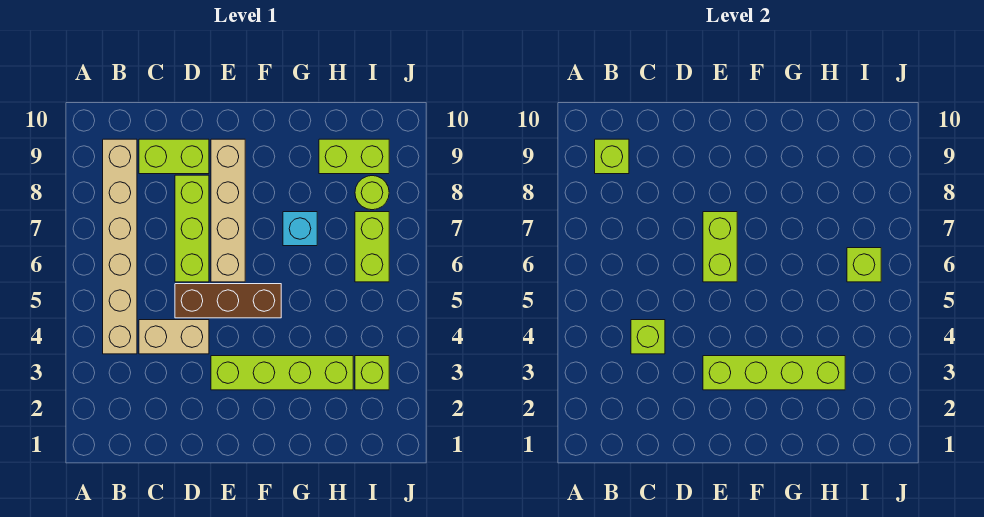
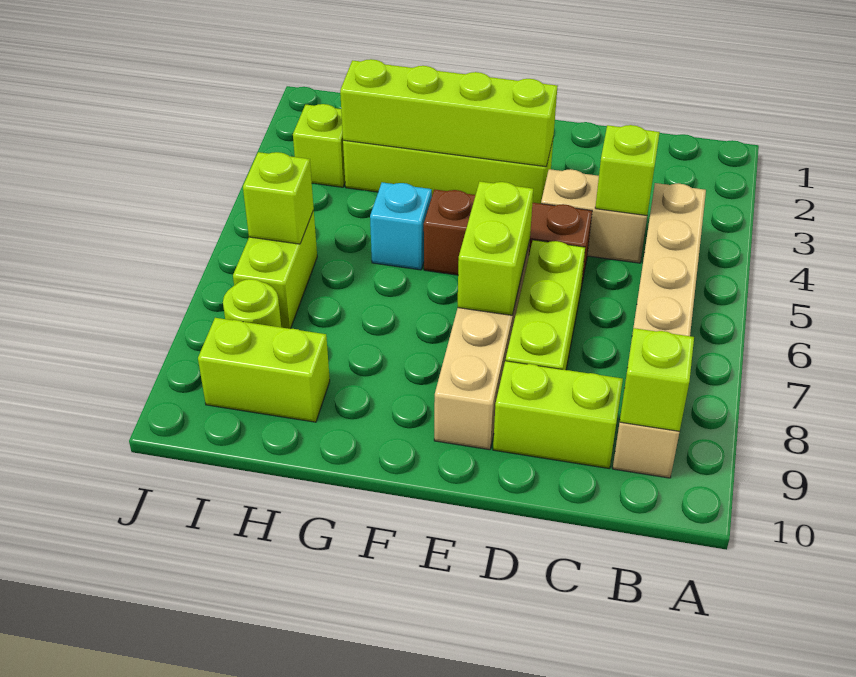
cyan 1x1 brick [283,212,317,246] -> cyan 1x1 brick moved to [370,182,432,270]

